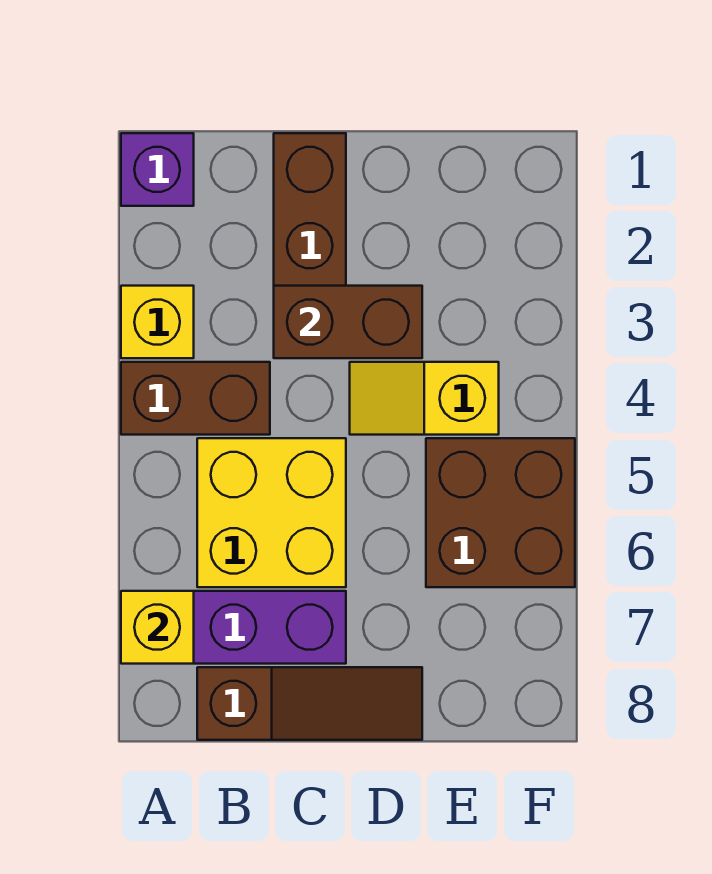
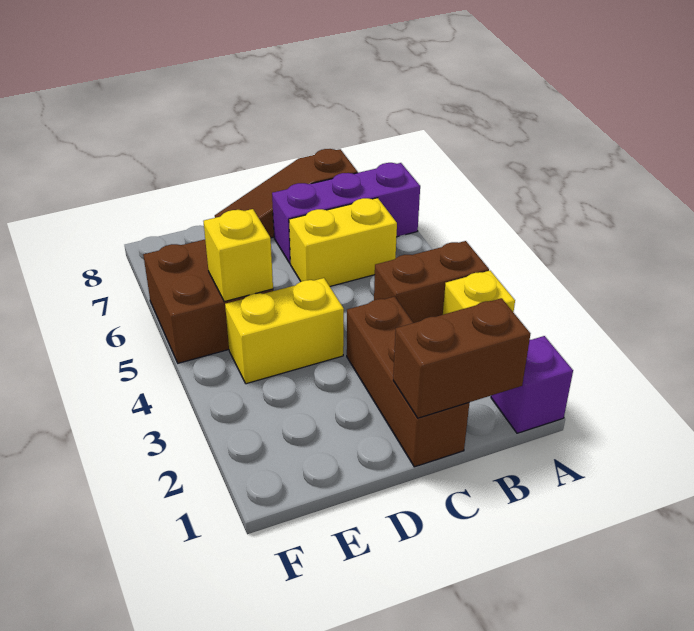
yellow 1x1 brick [121,591,194,664] -> yellow 1x1 brick moved to [203,209,273,302]
yellow 2x2 brick [197,438,346,587] -> yellow 1x2 brick [289,198,397,287]
brown 1x2 brick [274,286,422,358] -> brown 1x2 brick moved to [393,298,530,418]
yellow 1x2 slope [350,362,499,435] -> yellow 1x2 brick [225,278,344,384]

